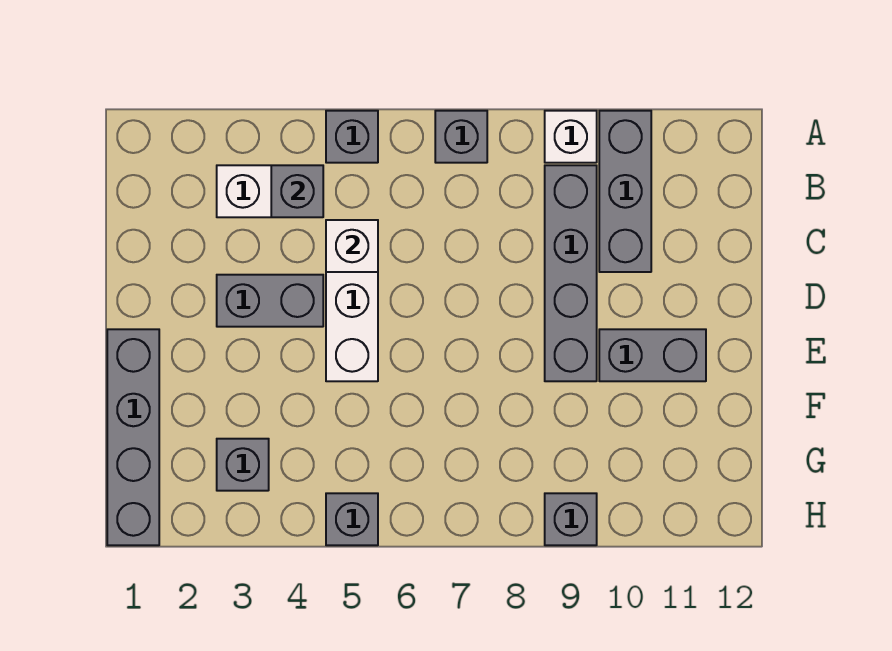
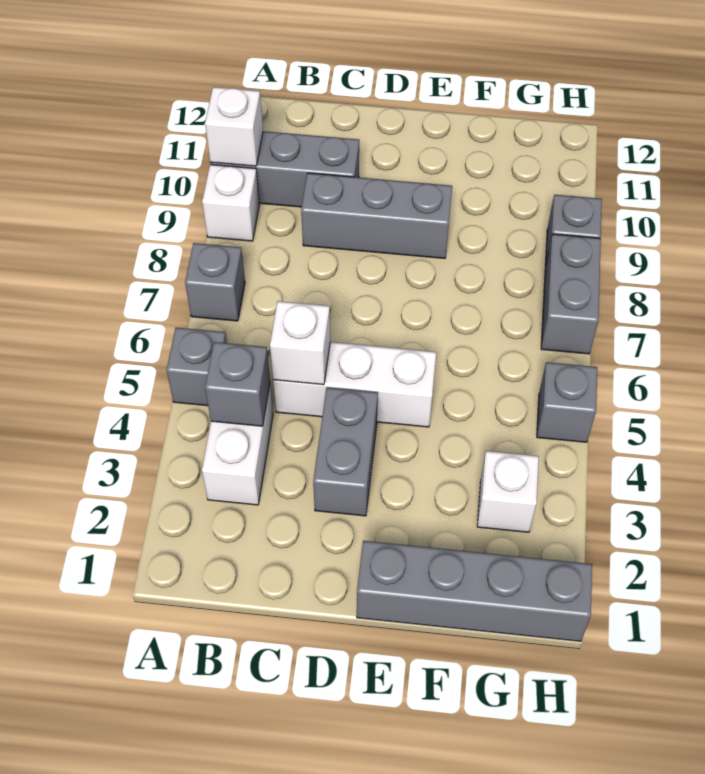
none -> white 1x1 brick [205,87,263,166]
grey 1x4 brick [545,165,597,381] -> grey 1x3 brick [301,173,452,259]
grey 1x2 brick [599,329,706,381] -> grey 1x2 brick moved to [541,234,601,354]
grey 1x1 brick [217,439,269,491] -> white 1x1 brick [477,451,539,532]

